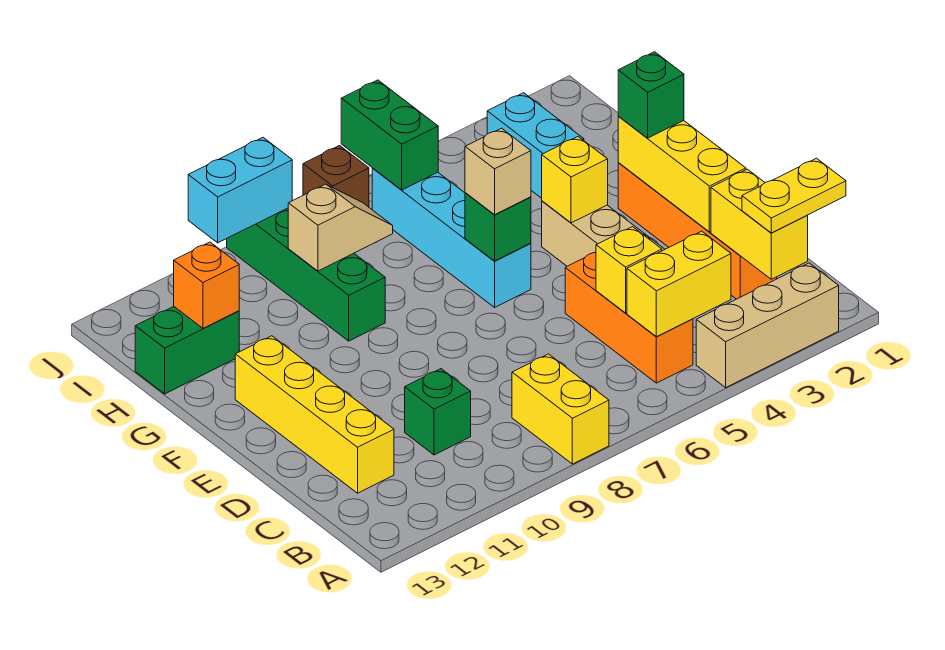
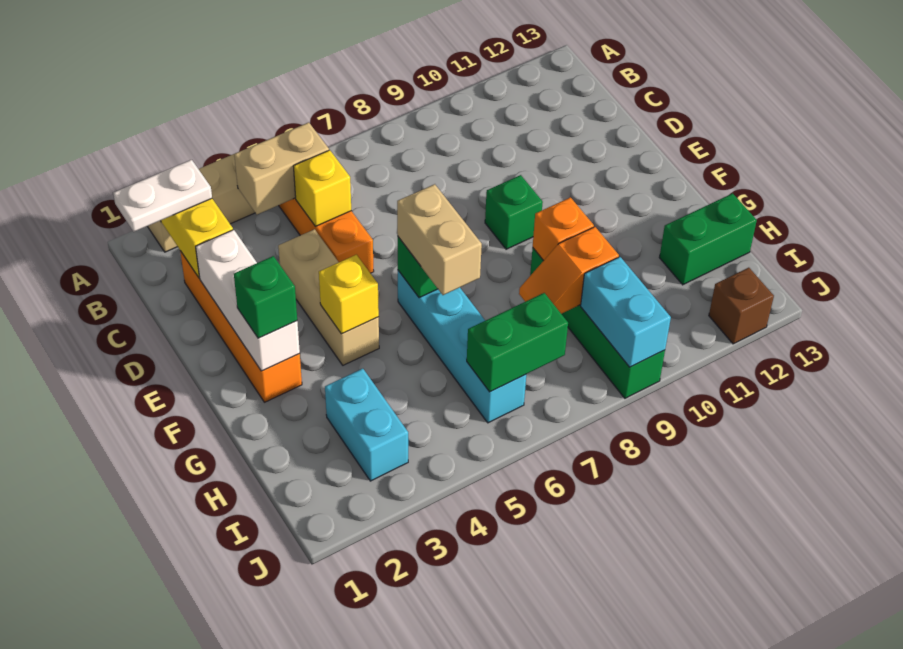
yellow 1x2 brick [512,354,609,464] -> none
yellow 1x2 plate [742,158,846,233] -> white 1x2 plate [113,160,212,232]
yellow 1x2 brick [627,231,731,337] -> tan 1x2 brick [234,122,329,214]
green 1x1 brick [405,369,471,455] -> green 1x1 brick moved to [485,175,543,249]
yellow 1x4 brick [235,336,394,493] -> none
yellow 1x3 brick [618,117,746,232] -> white 1x3 brick [196,230,300,371]
tan 1x1 brick [465,128,531,215] -> tan 1x2 brick [397,184,482,295]
tan 1x2 slope [288,184,393,271] -> orange 1x2 slope [519,227,619,314]
orange 1x1 brick [174,242,239,329] -> orange 1x1 brick moved to [533,197,594,261]
green 1x2 brick [341,80,438,190] -> green 1x2 brick turned to [467,293,568,392]
brown 1x1 brick [303,146,369,207] -> brown 1x1 brick moved to [709,268,774,344]
cyan 1x2 brick [188,138,292,243] -> cyan 1x2 brick turned to [581,257,671,367]

